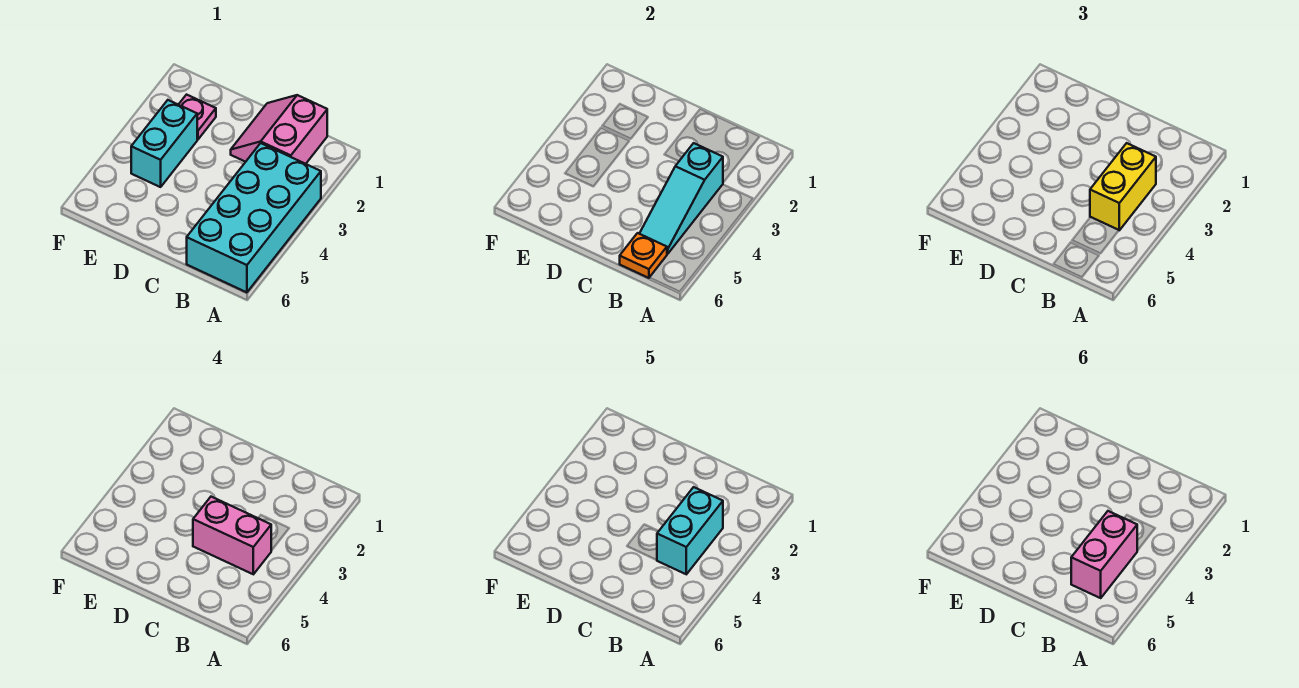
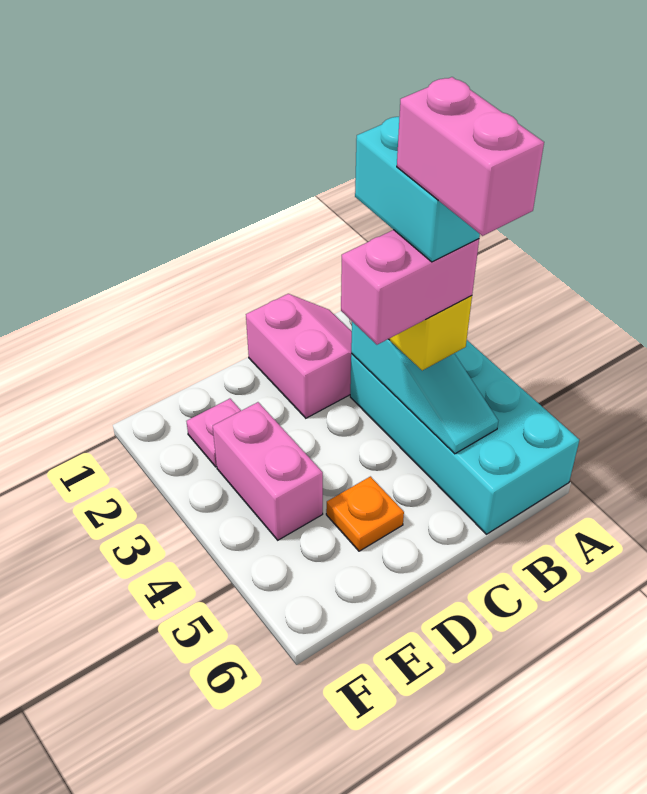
pink 2x2 slope [231,95,327,164] -> pink 2x2 slope turned to [246,294,352,418]
orange 1x1 plate [620,233,667,278] -> orange 1x1 plate moved to [326,476,404,551]
cyan 1x2 brick [131,100,197,187] -> pink 1x2 brick [213,402,323,540]

